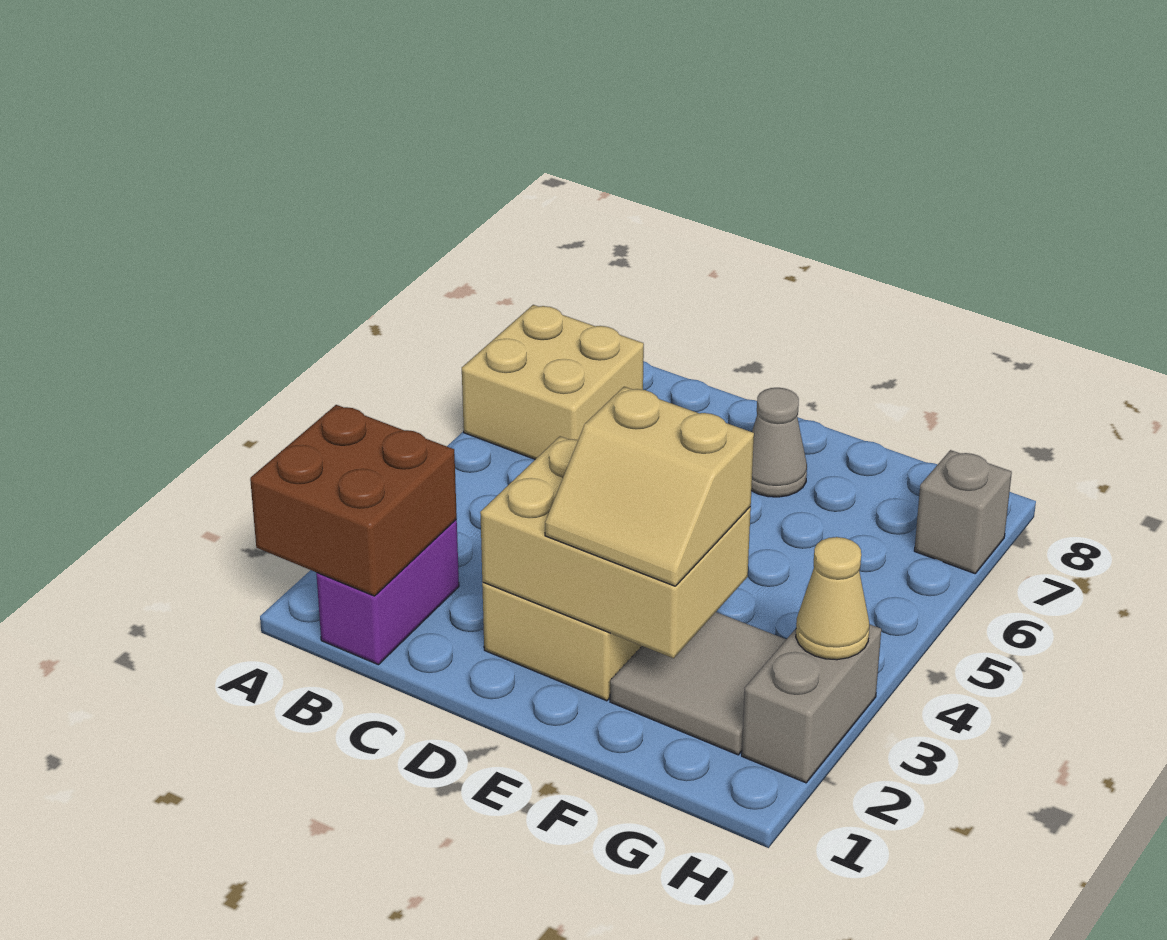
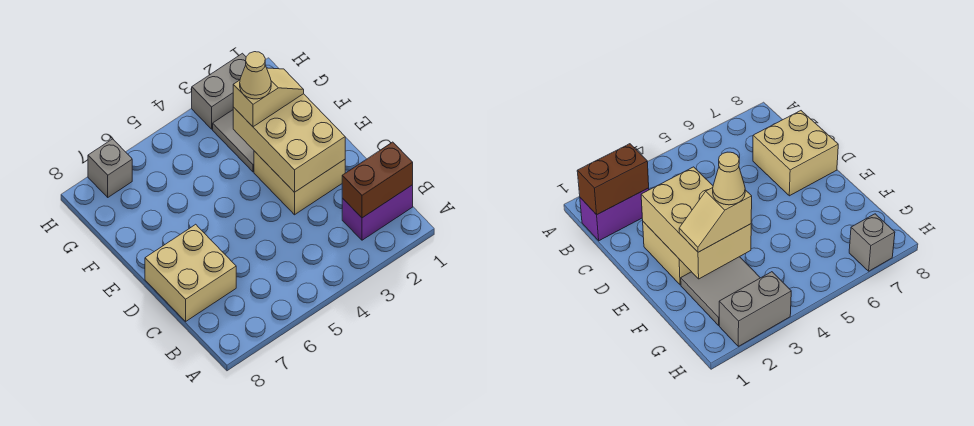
brown 2x2 brick [250,405,457,596] -> brown 1x2 brick [342,142,413,218]
tan 2x2 brick [462,305,644,459] -> tan 2x2 brick moved to [145,224,236,321]
tan 2x2 slope [545,387,754,586] -> tan 1x2 slope [233,68,304,127]
grey 1x1 cone [751,388,807,497] -> none
tan 1x1 cone [796,537,869,660] -> tan 1x1 cone moved to [240,52,271,99]

